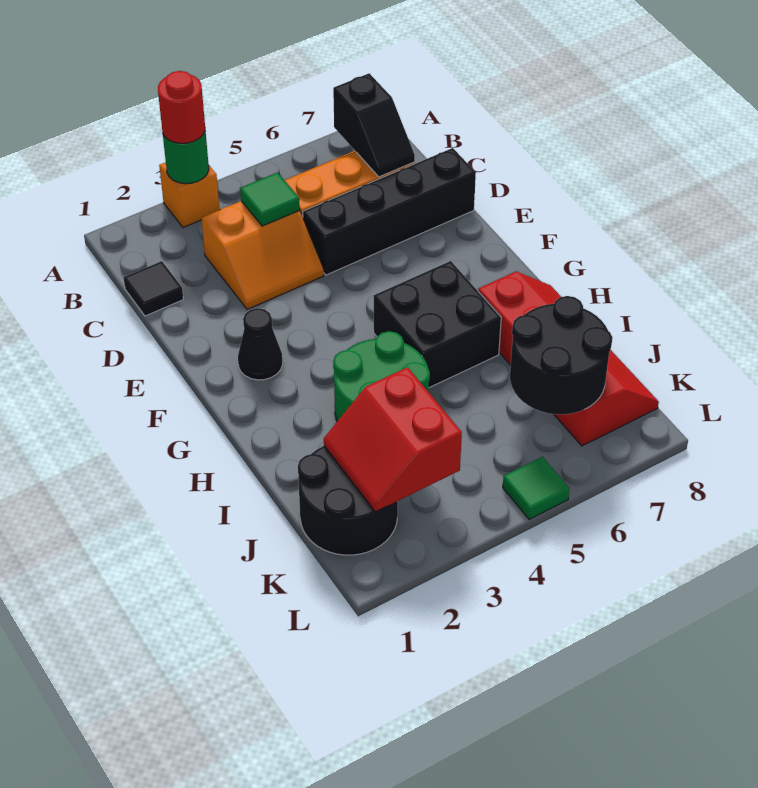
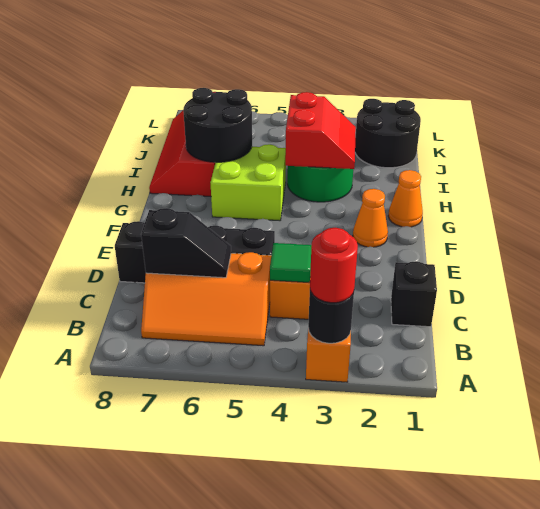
green 1x1 round brick [163,131,209,184] -> black 1x1 round brick [308,291,354,343]
black 1x2 slope [333,73,415,177] -> black 1x2 slope turned to [141,208,231,278]
black 1x1 tile [124,261,183,316] -> black 1x1 brick [391,261,437,327]
black 1x1 cone [238,308,283,380] -> orange 1x1 cone [353,189,388,247]
none -> orange 1x1 cone [388,170,423,227]
black 2x2 brick [374,261,501,388] -> lime 2x2 brick [210,144,286,221]
red 2x2 slope [324,367,462,512] -> red 2x2 slope moved to [285,92,356,169]
black 2x2 round brick [510,296,613,414] -> black 2x2 round brick moved to [183,88,252,163]
green 1x1 tile [503,457,569,519] -> none

